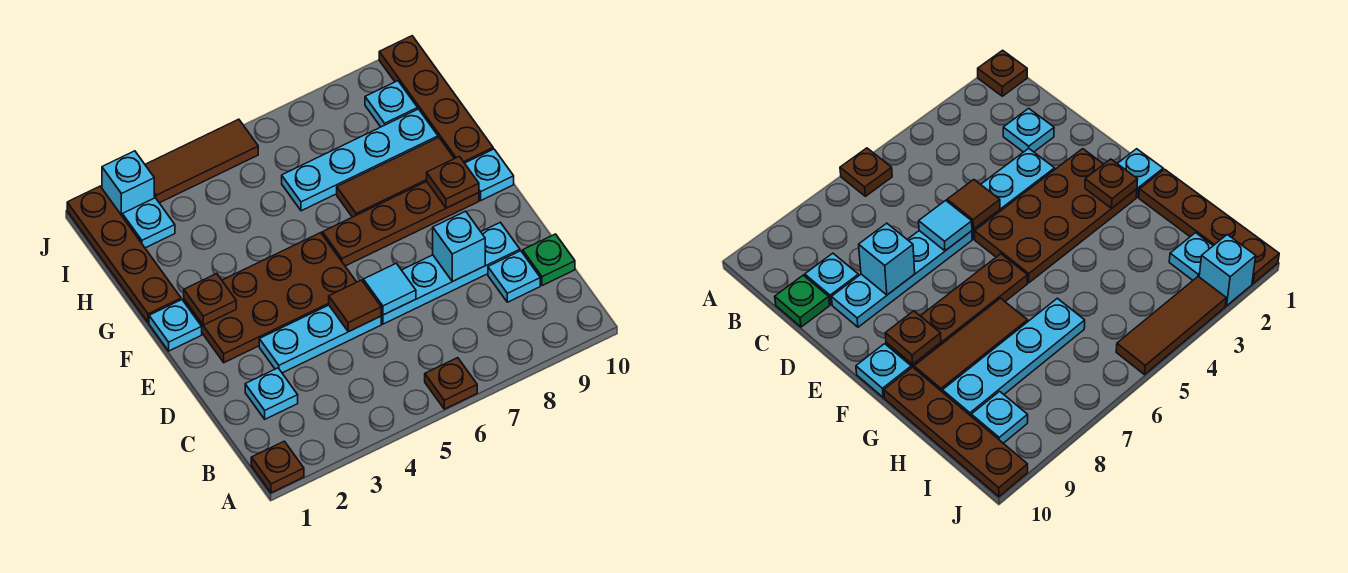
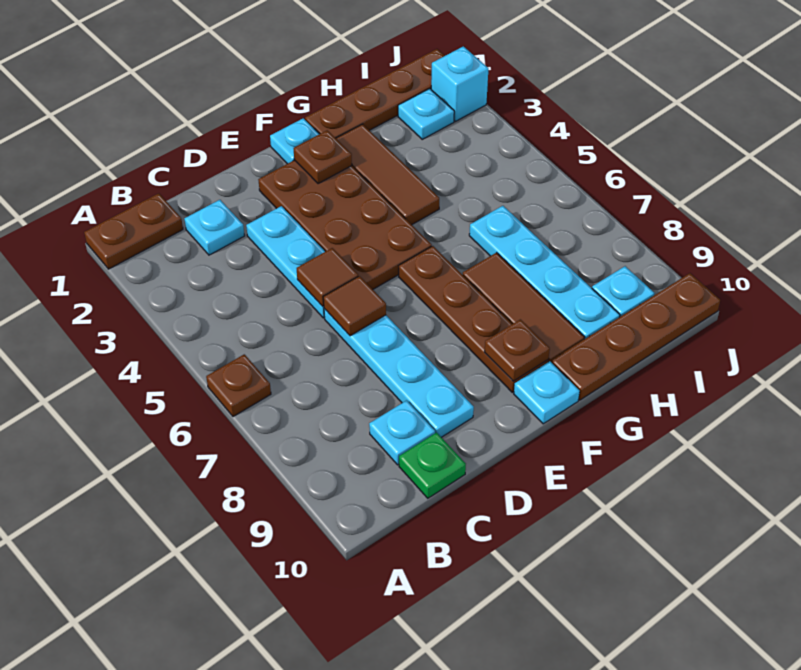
brown 1x1 plate [251,441,304,493] -> brown 1x2 plate [84,193,183,269]
cyan 1x1 tile [363,263,416,315] -> brown 1x1 tile [323,276,386,336]
cyan 1x1 brick [433,211,485,282] -> none
brown 1x3 tile [145,119,258,203] -> brown 1x3 tile moved to [336,124,439,225]

